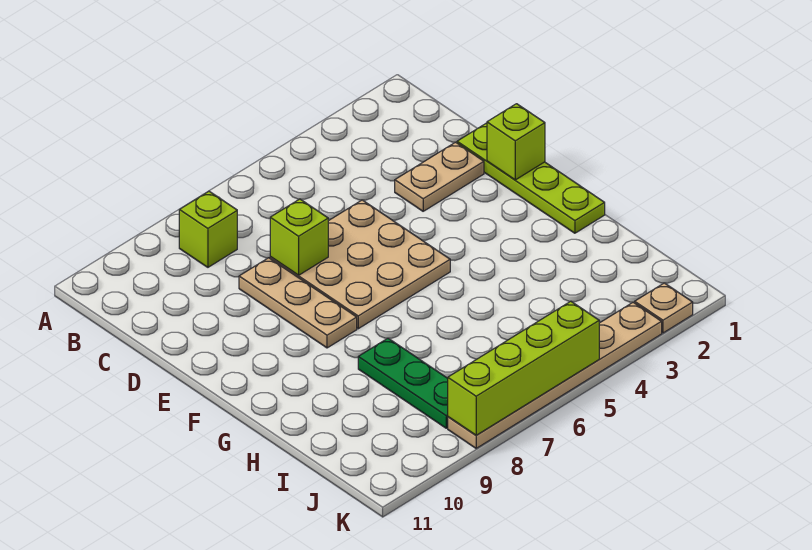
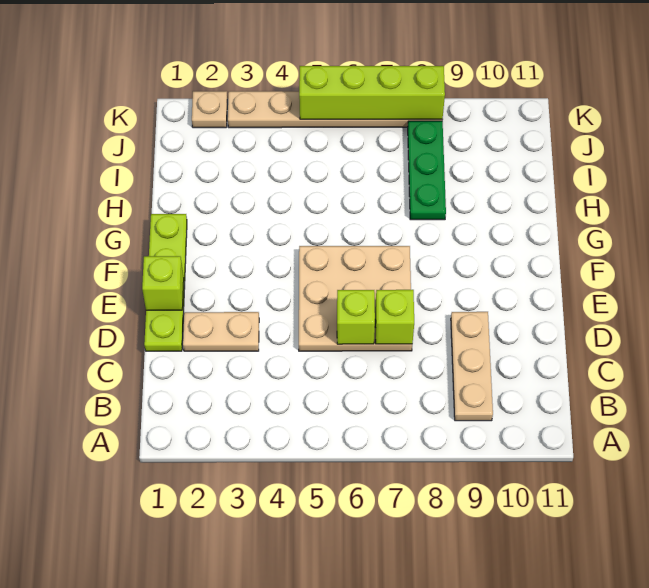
lime 1x1 brick [179,191,237,267] -> lime 1x1 brick moved to [337,290,375,344]
tan 1x3 plate [239,258,357,348] -> tan 1x3 plate moved to [451,312,493,421]

